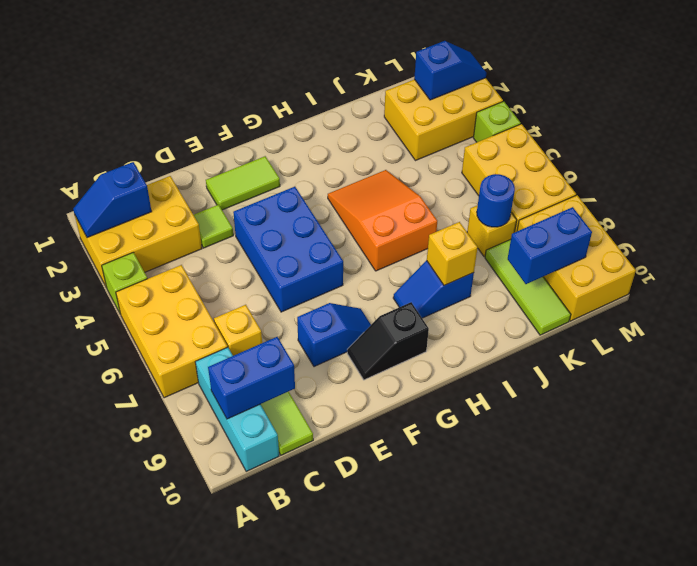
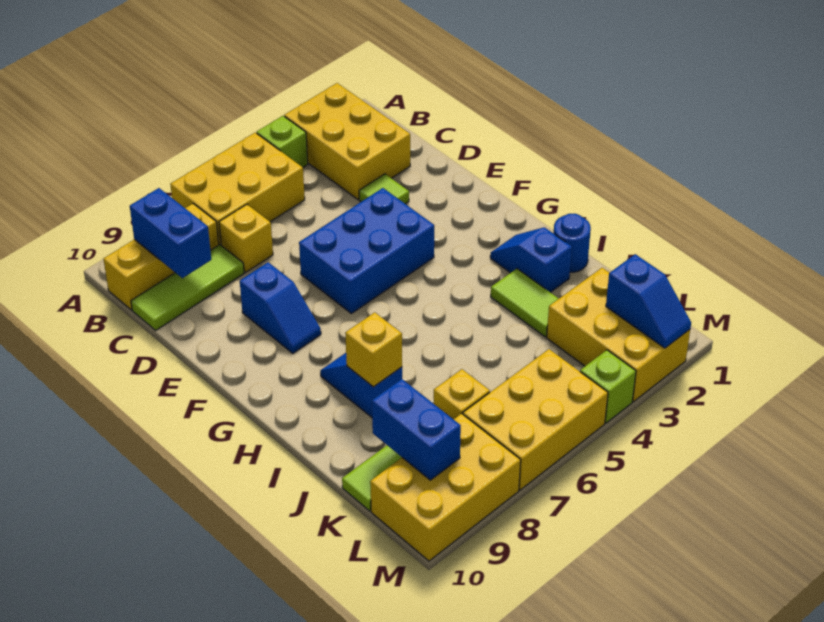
blue 1x2 slope [73,162,152,238] -> blue 1x2 slope moved to [490,227,572,292]
cyan 1x3 brick [195,347,279,471] -> yellow 1x3 brick [104,204,219,310]
lime 1x2 tile [206,156,280,210] -> lime 1x2 tile moved to [491,269,559,337]
black 1x2 slope [347,302,429,380] -> none
orange 2x3 slope [328,170,437,271] -> none
blue 1x1 round brick [477,174,515,227] -> blue 1x1 round brick moved to [553,214,591,272]

